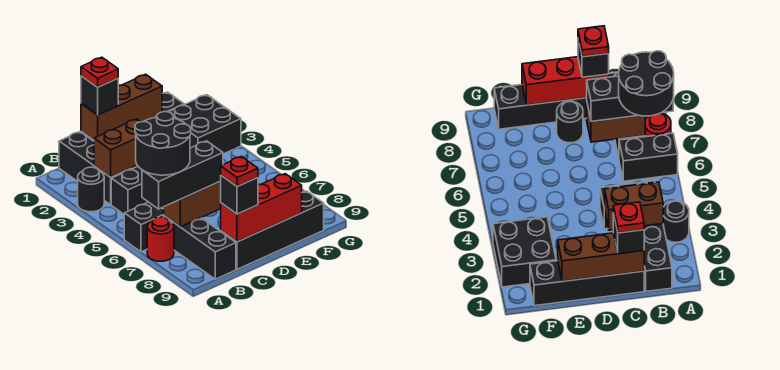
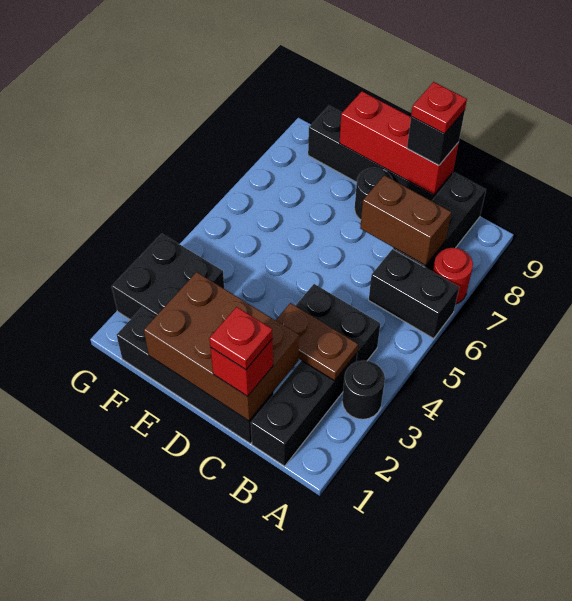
black 2x2 round brick [135,112,191,175] -> none
black 1x3 brick [142,141,223,209] -> none
brown 1x2 brick [94,119,141,177] -> brown 1x2 plate [276,303,358,381]
brown 1x3 brick [81,74,162,140] -> brown 2x3 brick [144,272,299,421]
black 1x1 brick [81,76,118,115] -> red 1x1 brick [210,339,273,396]

